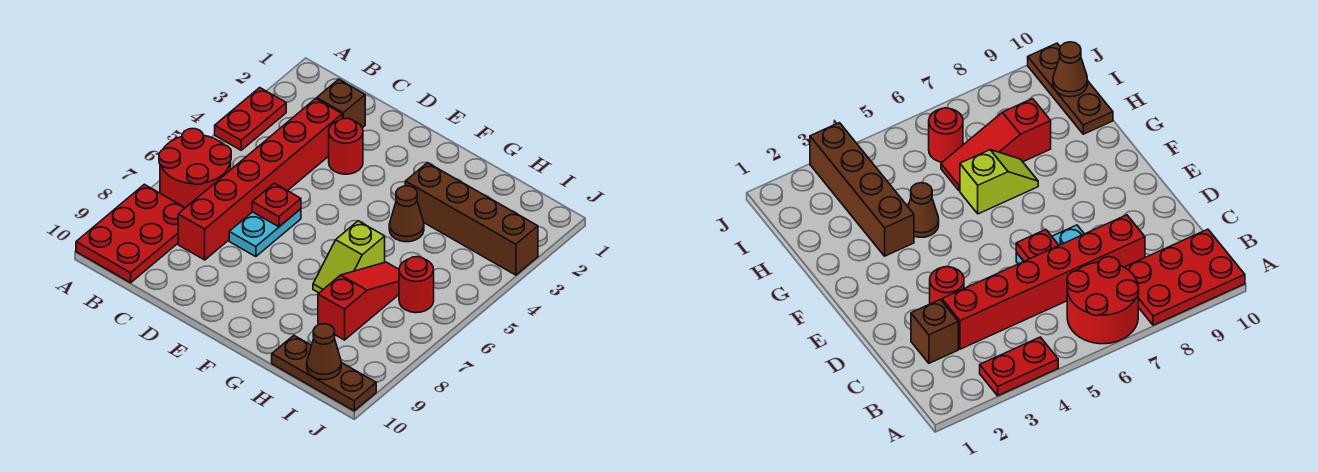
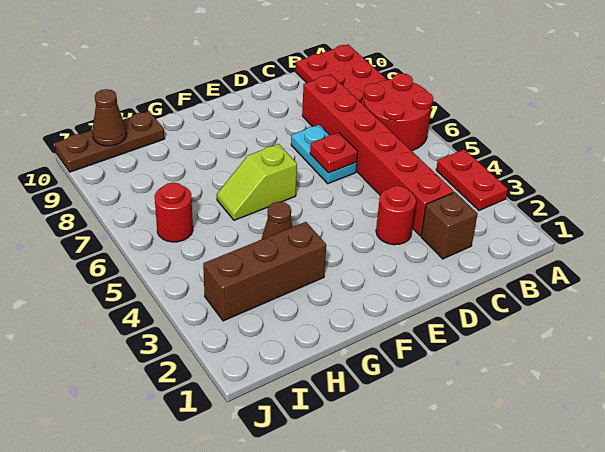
brown 1x4 brick [405,163,538,275] -> brown 1x3 brick [203,222,326,321]
lime 1x2 slope [313,221,385,293] -> lime 1x2 slope turned to [217,144,297,220]
red 1x3 slope [318,262,399,340] -> none

